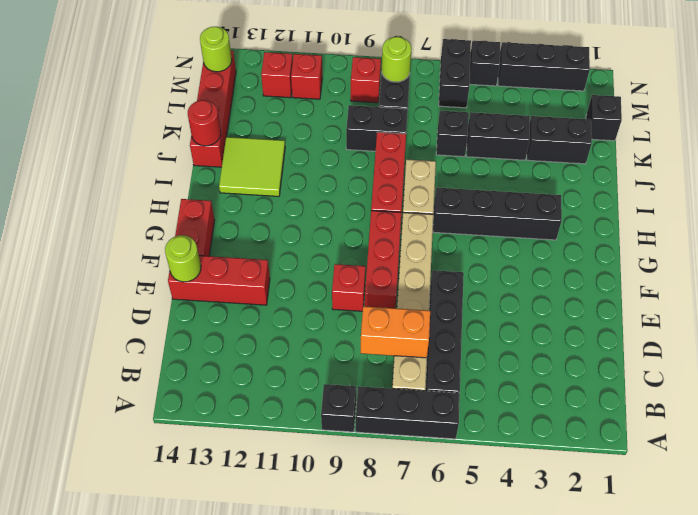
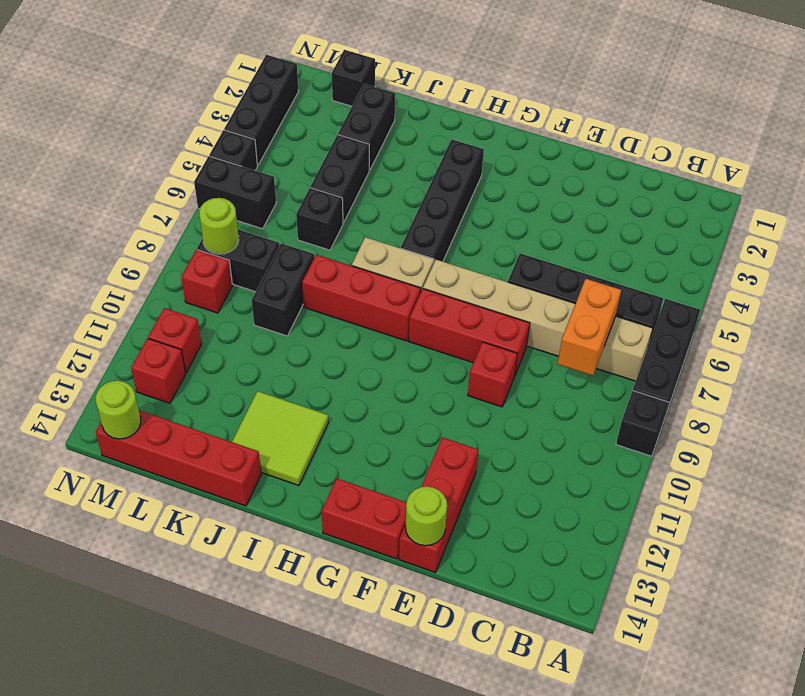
red 1x1 round brick [188,100,221,146] -> none

